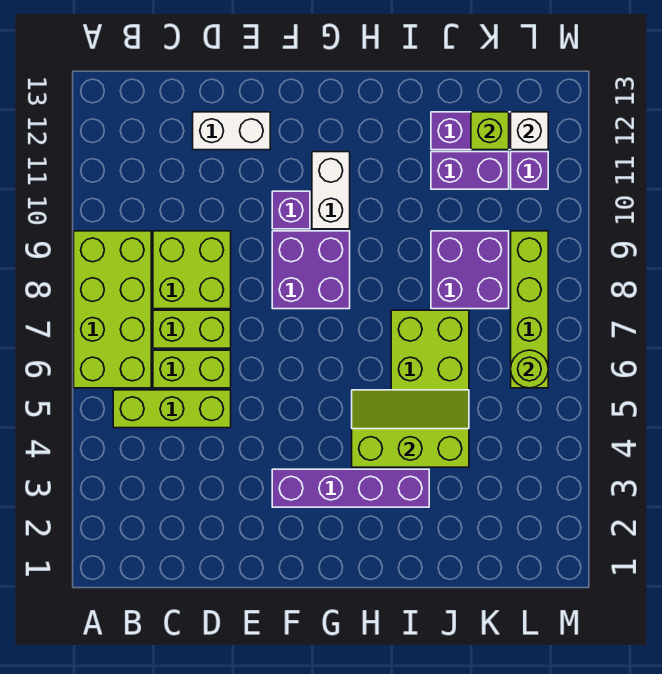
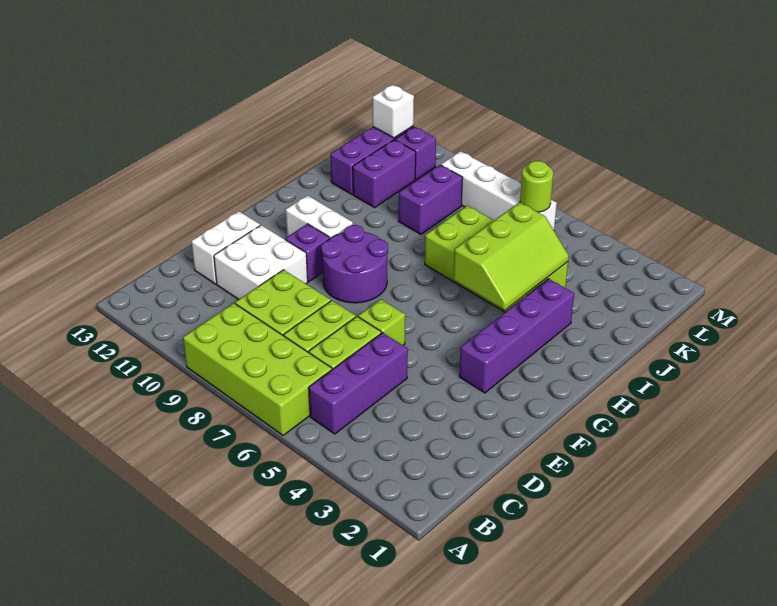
lime 1x3 brick [113,390,231,428] -> purple 1x3 brick [309,333,408,434]
none -> white 2x2 brick [214,225,308,300]
purple 2x2 brick [272,231,350,309] -> purple 2x2 round brick [321,225,388,303]
lime 2x3 slope [352,390,469,467] -> lime 2x3 slope turned to [453,202,569,310]
purple 2x2 brick [431,231,509,309] -> purple 1x2 brick [399,165,463,234]
lime 1x1 brick [471,112,509,150] -> lime 1x1 brick moved to [358,299,405,345]
lime 1x4 brick [511,231,548,388] -> white 1x4 brick [441,151,557,230]

